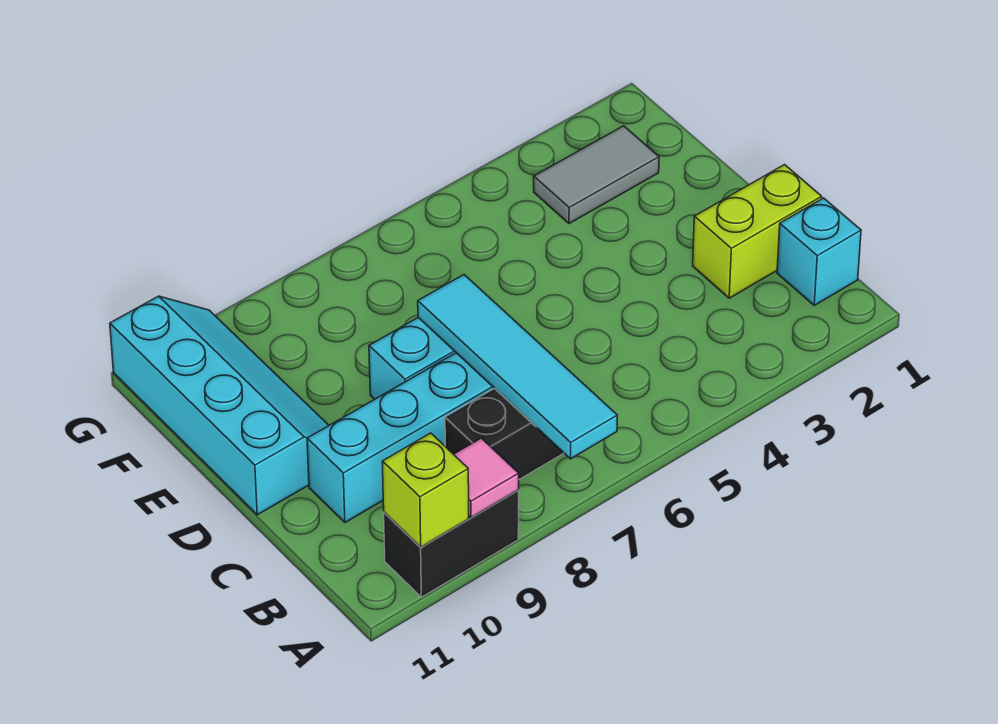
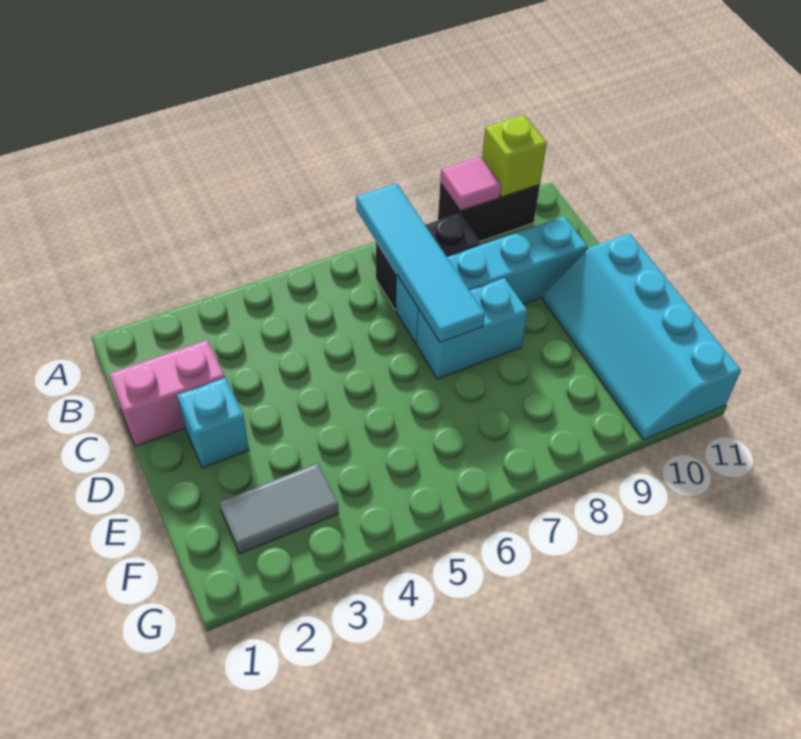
cyan 1x1 brick [777,198,861,305] -> cyan 1x1 brick moved to [177,378,249,468]
lime 1x2 brick [693,165,822,298] -> pink 1x2 brick [109,340,225,446]

